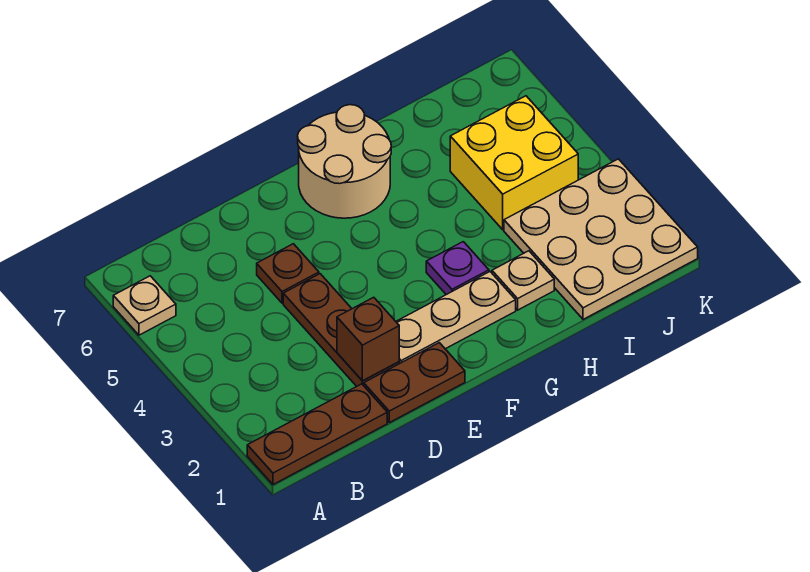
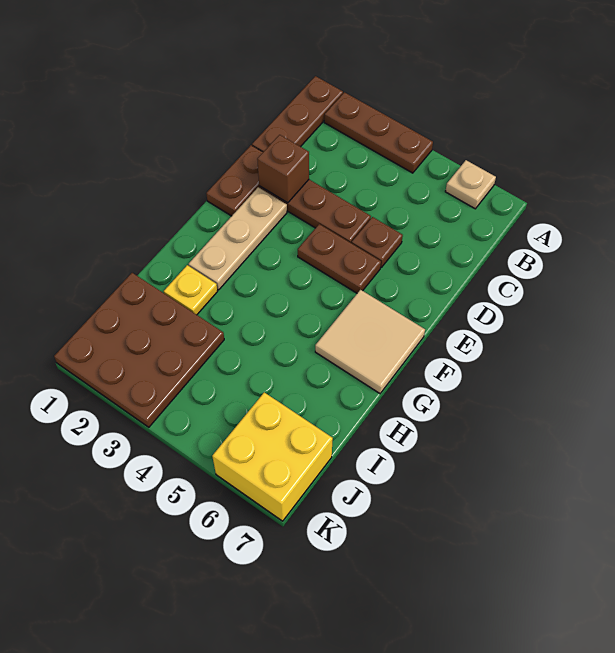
none -> brown 1x3 plate [324,92,433,173]
none -> brown 1x2 plate [298,224,381,293]
tan 2x2 round brick [298,105,391,218] -> tan 2x2 tile [315,290,425,393]
purple 1x1 plate [426,242,489,295] -> none
tan 1x1 plate [492,251,554,310] -> yellow 1x1 plate [164,265,218,315]
tan 3x3 plate [504,159,698,319] -> brown 3x3 plate [54,273,224,427]
yellow 2x2 brick [450,96,578,230] -> yellow 2x2 brick moved to [212,392,333,521]

